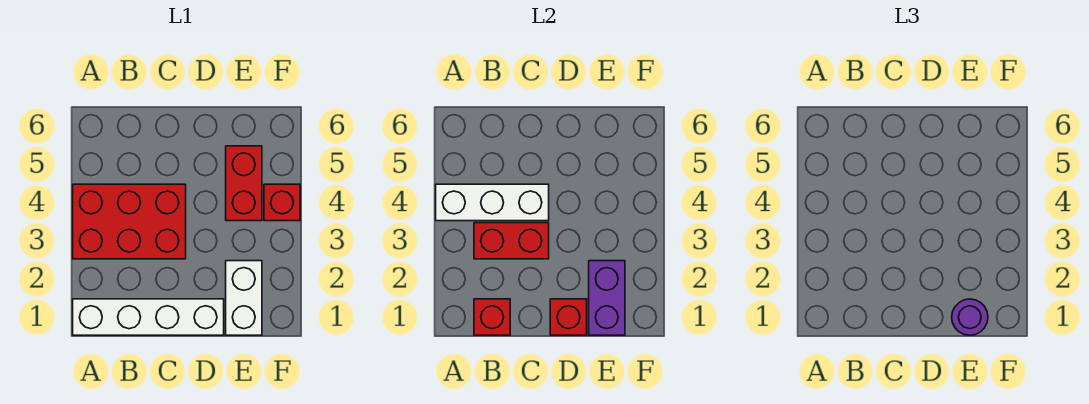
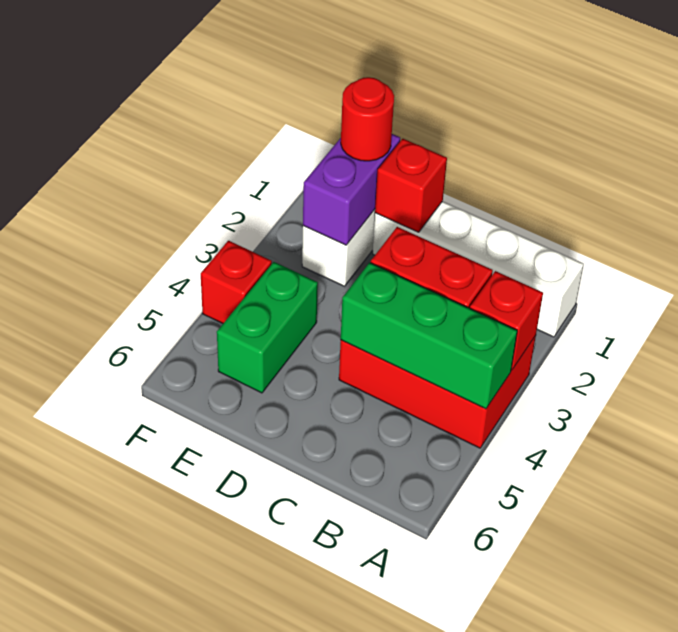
white 1x3 brick [436,184,549,221] -> green 1x3 brick [341,263,517,409]
red 1x1 brick [474,299,510,335] -> red 1x1 brick moved to [470,271,543,370]
purple 1x1 round brick [952,299,988,335] -> red 1x1 round brick [341,77,394,161]
red 1x2 brick [226,146,262,221] -> green 1x2 brick [217,262,318,393]

